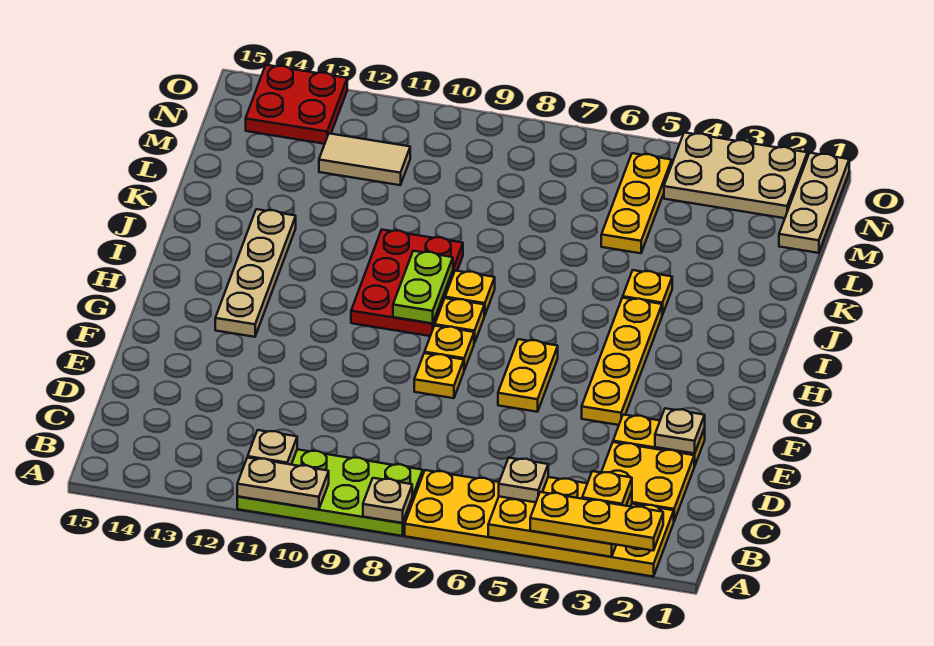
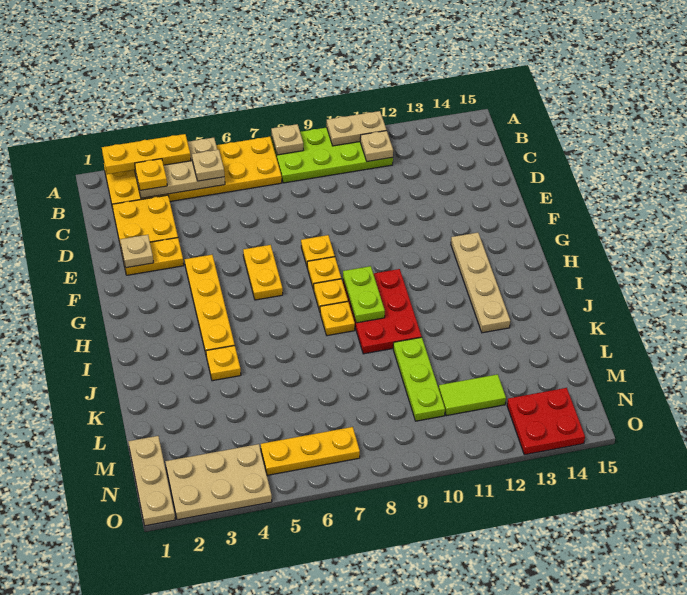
yellow 2x3 plate [488,477,632,557] -> tan 2x3 plate [135,138,225,198]
none -> lime 1x3 plate [393,337,445,421]
yellow 1x3 plate [601,153,672,253] -> yellow 1x3 plate turned to [261,427,360,475]
tan 1x2 tile [319,133,410,185] -> lime 1x2 tile [439,374,506,416]

